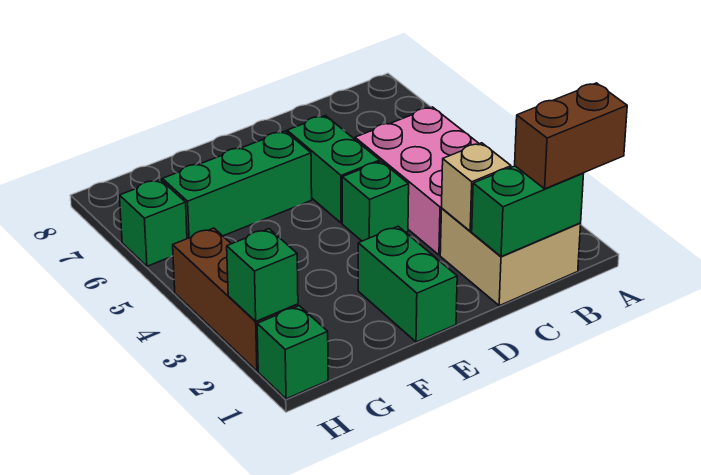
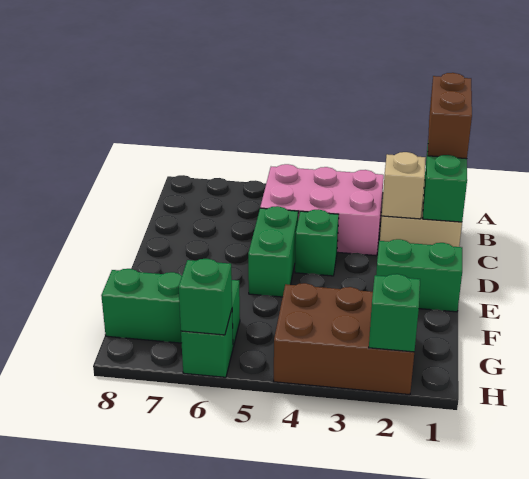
green 1x2 brick [287,115,380,223] -> green 1x2 brick turned to [248,206,298,297]
green 1x3 brick [162,131,312,239] -> green 1x3 brick turned to [101,269,240,347]
green 1x1 brick [257,306,328,399] -> green 1x1 brick moved to [179,259,232,335]
brown 1x3 brick [173,228,298,371] -> brown 2x3 brick [274,283,414,395]

